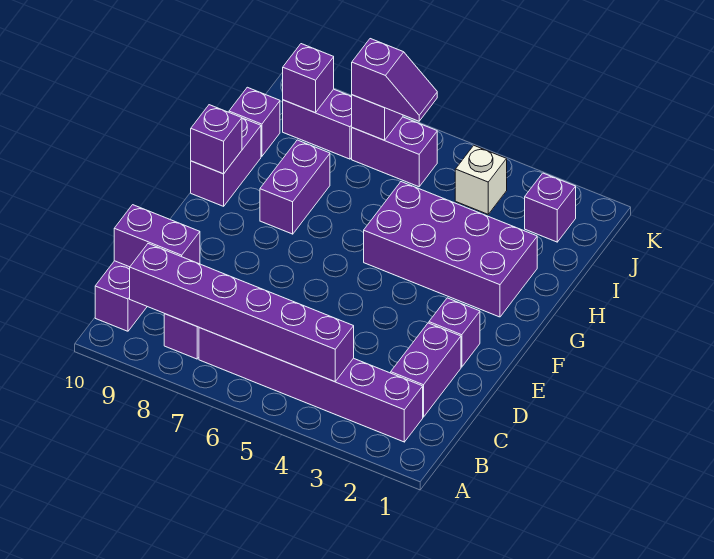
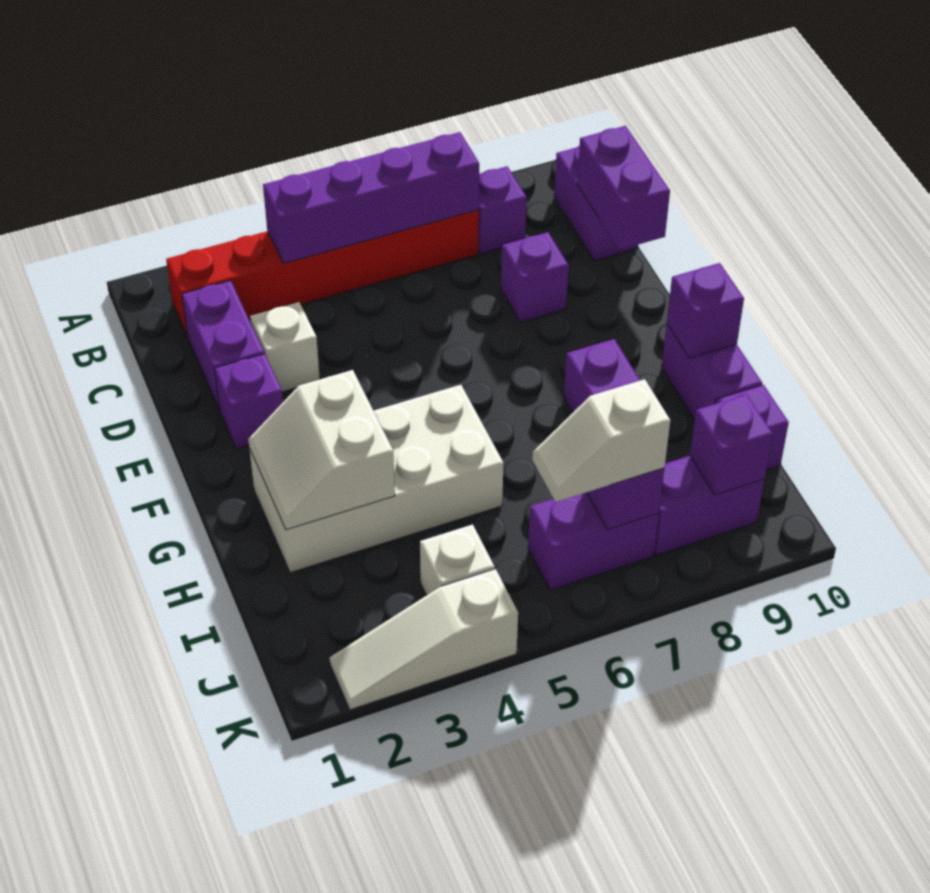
purple 1x6 brick [199,328,423,442] -> red 1x6 brick [166,210,479,336]
purple 1x6 brick [130,244,354,382] -> purple 1x4 brick [263,132,479,263]
purple 1x2 brick [114,205,200,267] -> purple 1x2 brick turned to [577,126,670,250]
none -> white 1x1 brick [250,302,320,392]
purple 2x4 brick [364,182,537,317] -> white 2x4 brick [249,385,504,573]
none -> white 2x2 slope [248,370,395,530]
purple 1x1 brick [525,173,576,242] -> purple 1x1 brick moved to [501,232,569,322]
purple 1x2 slope [352,39,437,121] -> white 1x2 slope [532,379,670,502]
none -> white 1x3 slope [330,569,518,710]

